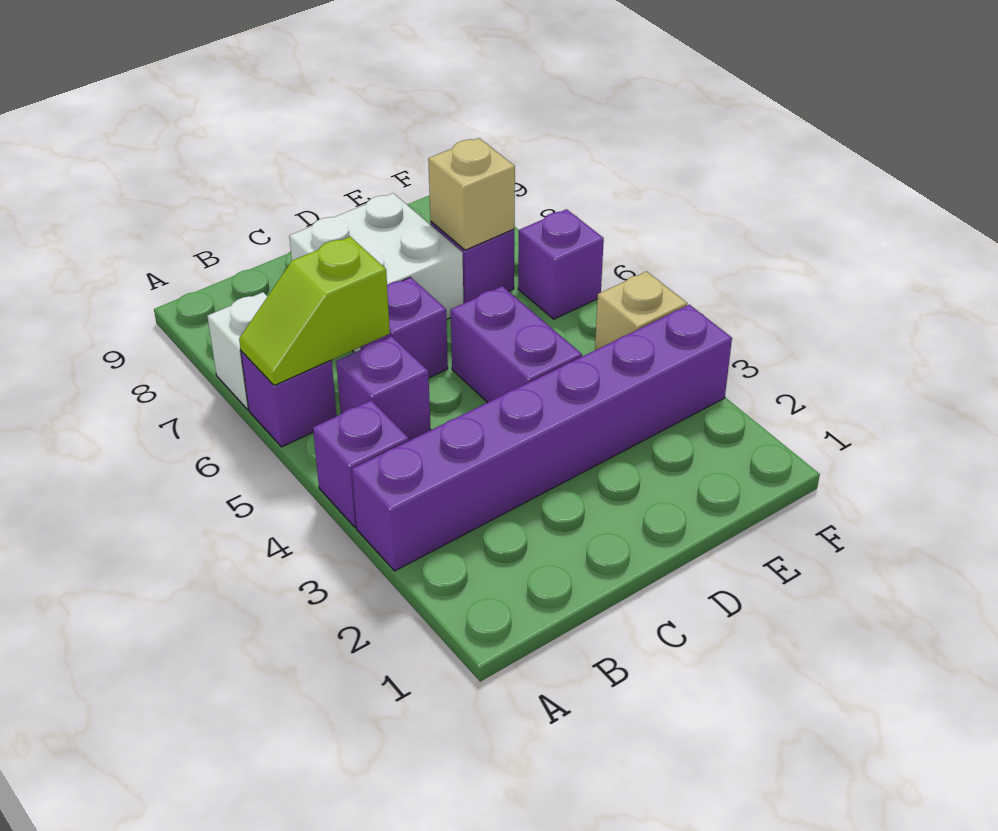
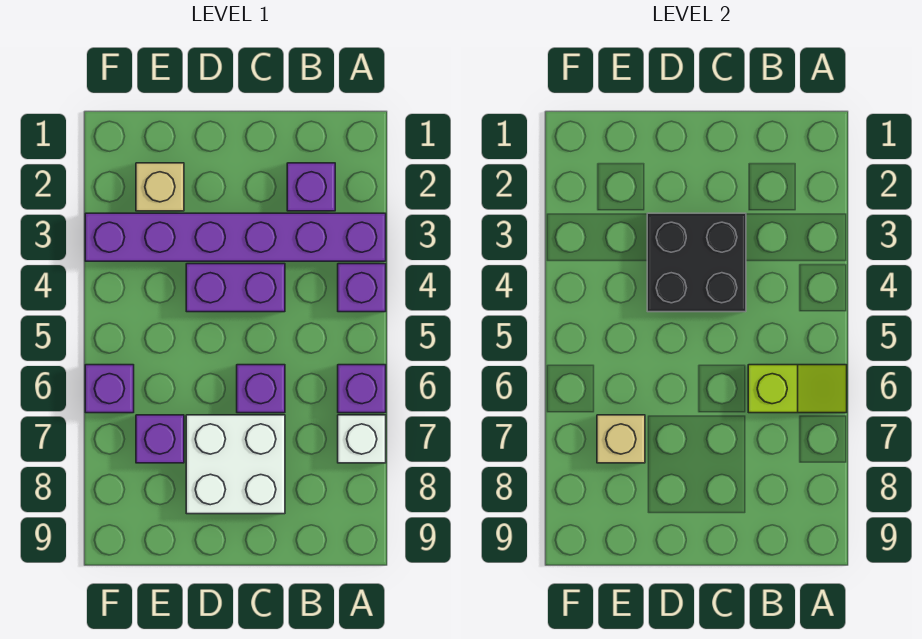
purple 1x1 brick [336,336,431,441] -> purple 1x1 brick moved to [287,163,335,211]
none -> black 2x2 brick [647,213,746,312]
purple 1x2 brick [451,286,582,403] -> purple 1x2 brick turned to [186,264,285,312]
tan 1x1 brick [595,271,687,350] -> tan 1x1 brick moved to [136,163,184,211]

